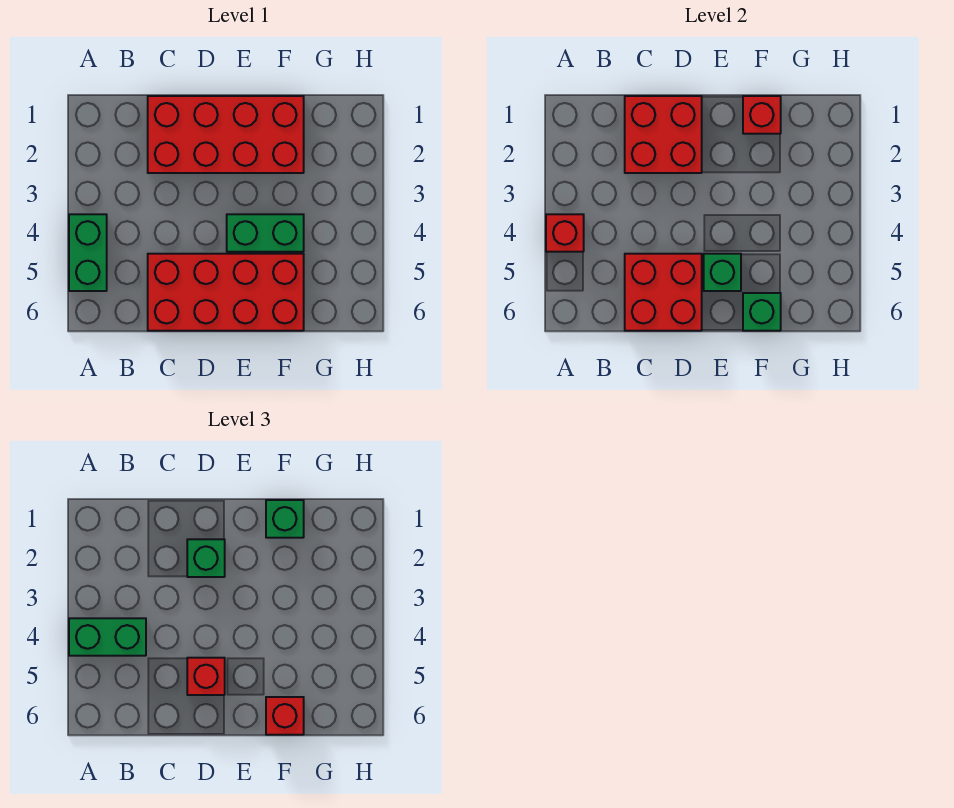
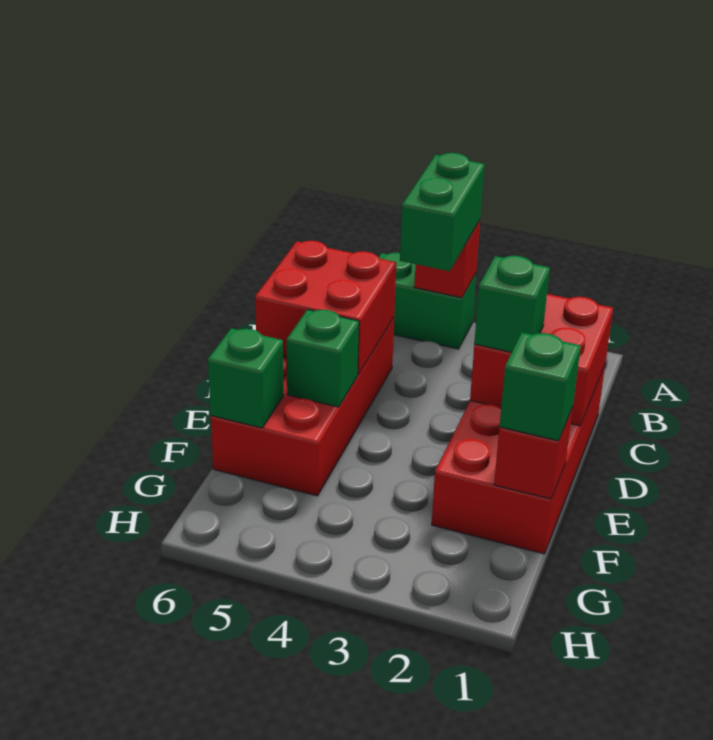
red 1x1 brick [187,658,225,695] -> none
green 1x2 brick [227,214,304,252] -> none
red 1x1 brick [266,697,304,735] -> none

